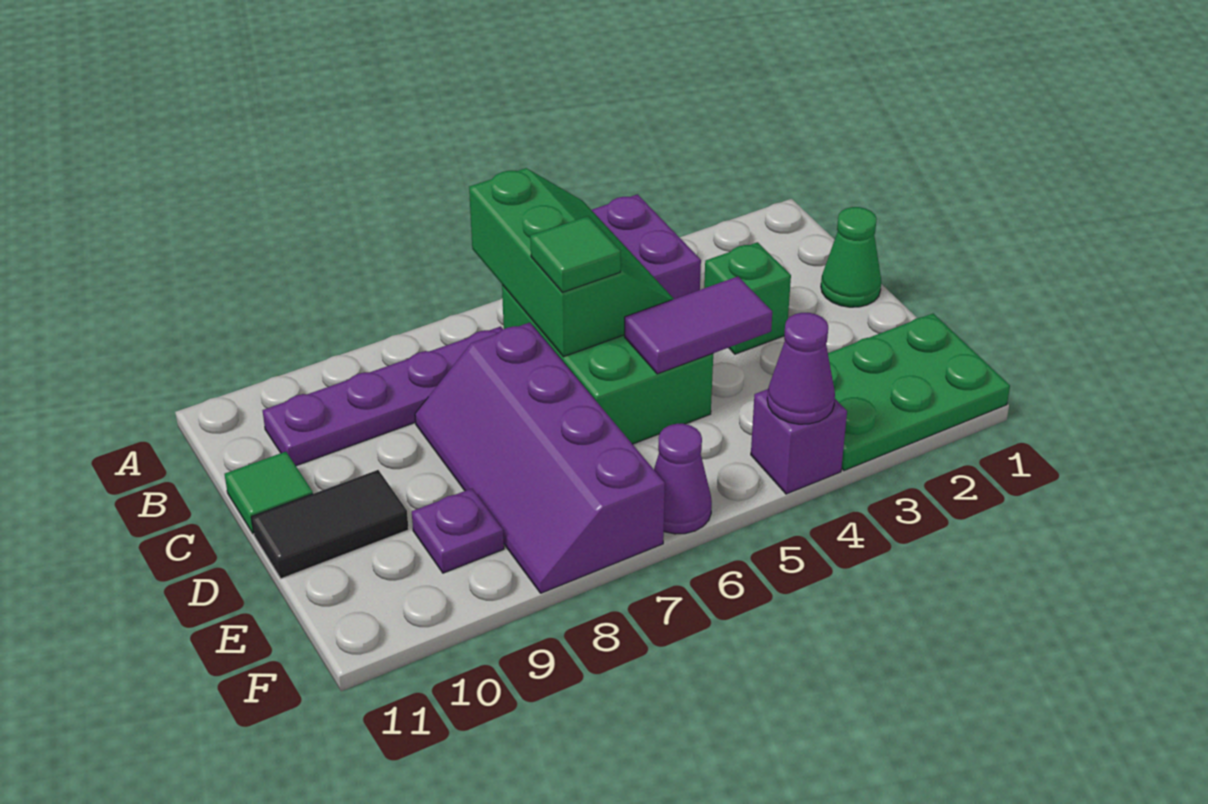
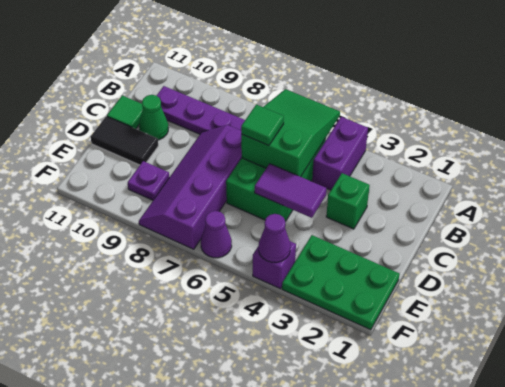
green 2x3 slope [469,168,674,357] -> green 2x3 slope turned to [241,89,340,177]
green 1x1 cone [821,207,881,307] -> green 1x1 cone moved to [139,95,168,140]

